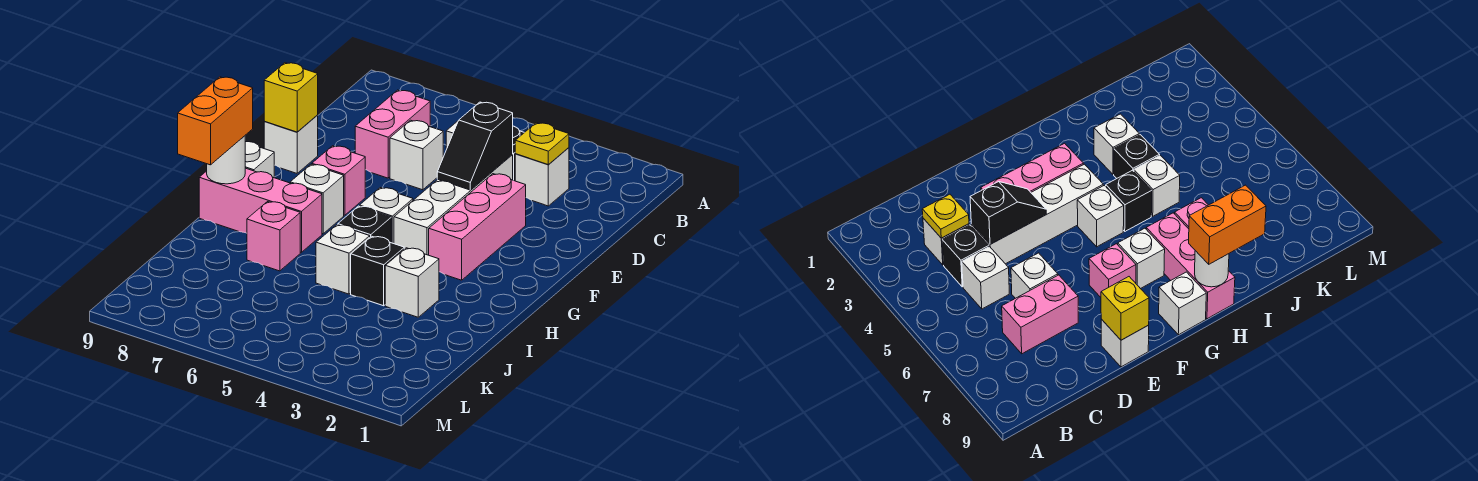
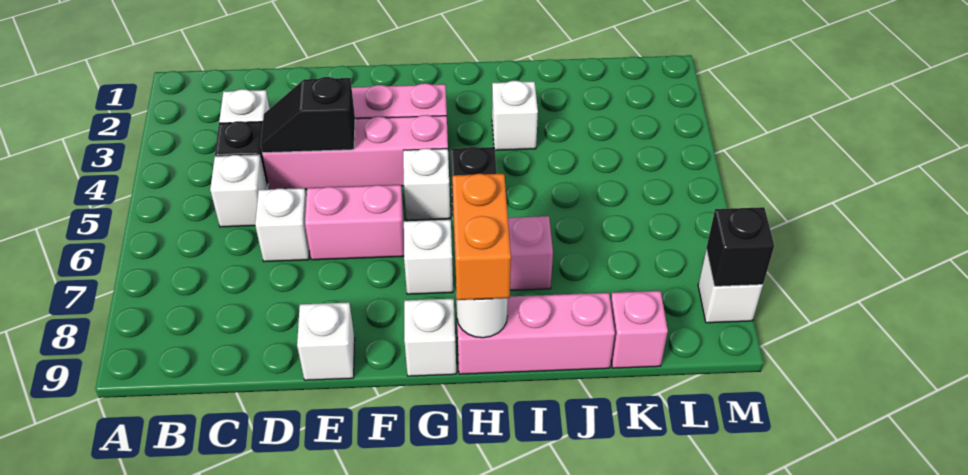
yellow 1x1 plate [515,123,569,165] -> none
pink 1x2 brick [355,90,430,178] -> pink 1x2 brick moved to [305,185,404,260]
white 1x4 brick [394,155,513,255] -> pink 1x4 brick [262,115,448,189]
black 1x2 slope [437,102,513,190] -> black 1x2 slope turned to [261,77,355,153]
yellow 1x1 brick [264,63,318,132] -> none
pink 1x1 brick [312,146,365,215] -> pink 1x1 brick moved to [611,291,668,368]
pink 1x3 brick [199,168,322,252] -> pink 1x3 brick turned to [456,293,615,374]
orange 1x2 brick [178,77,253,165] -> orange 1x2 brick turned to [452,174,511,300]
black 1x1 brick [351,236,404,306] -> black 1x1 brick moved to [706,207,774,286]
white 1x1 brick [316,225,370,294] -> white 1x1 brick moved to [698,250,763,323]

